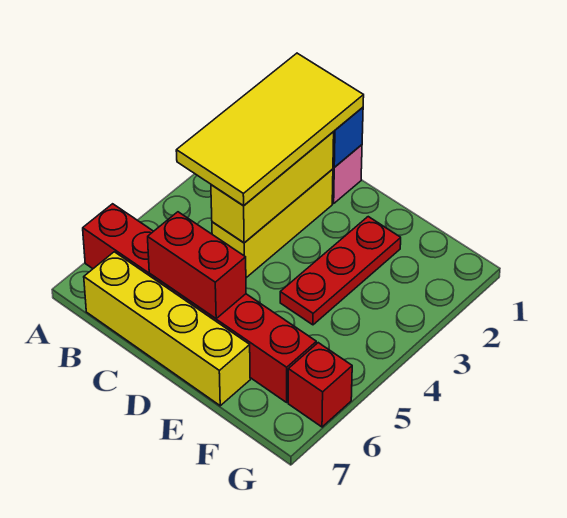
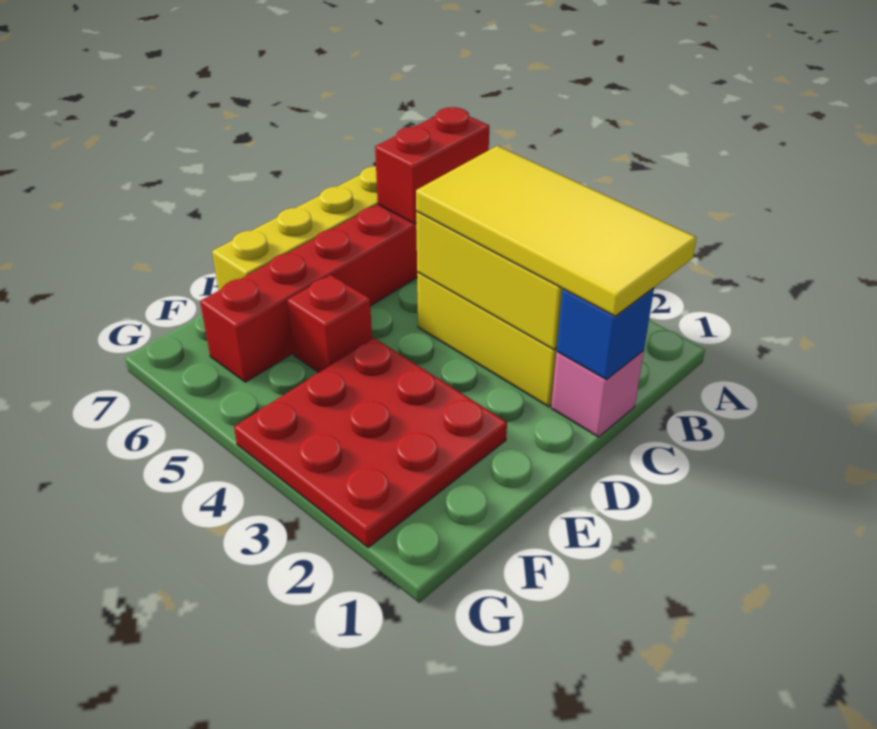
red 1x2 brick [148,212,246,318] -> red 1x2 brick moved to [375,107,489,224]
red 1x3 plate [280,217,401,325] -> red 3x3 plate [234,338,507,547]
red 1x1 brick [288,343,352,427] -> red 1x1 brick moved to [287,275,372,372]

